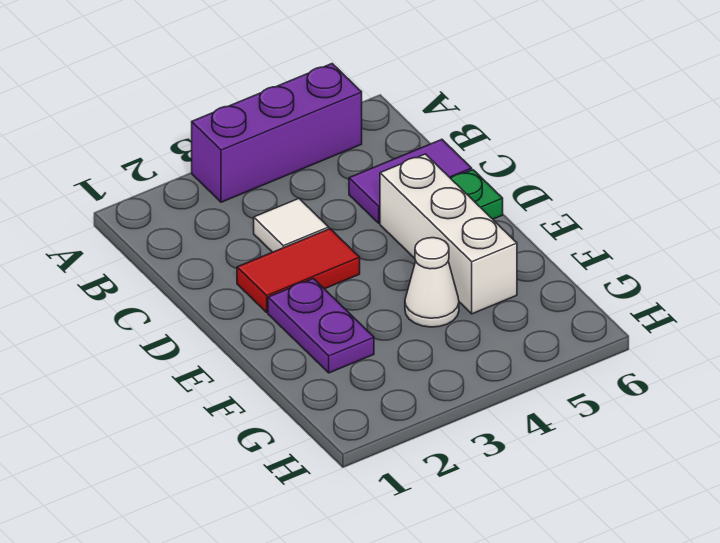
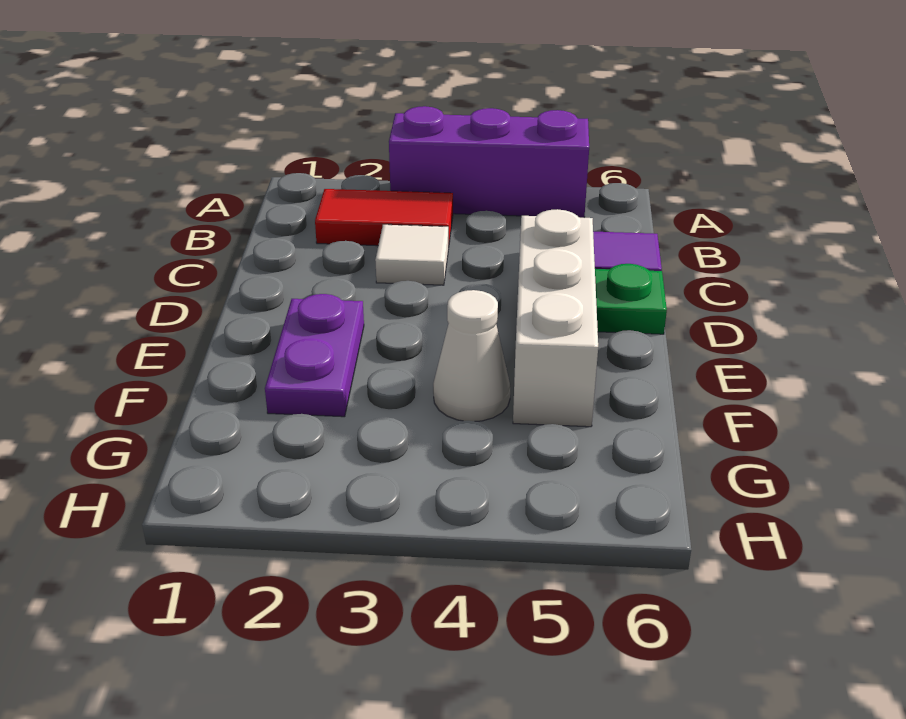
red 1x2 tile [237,229,360,312] -> red 1x2 tile moved to [315,189,453,248]

